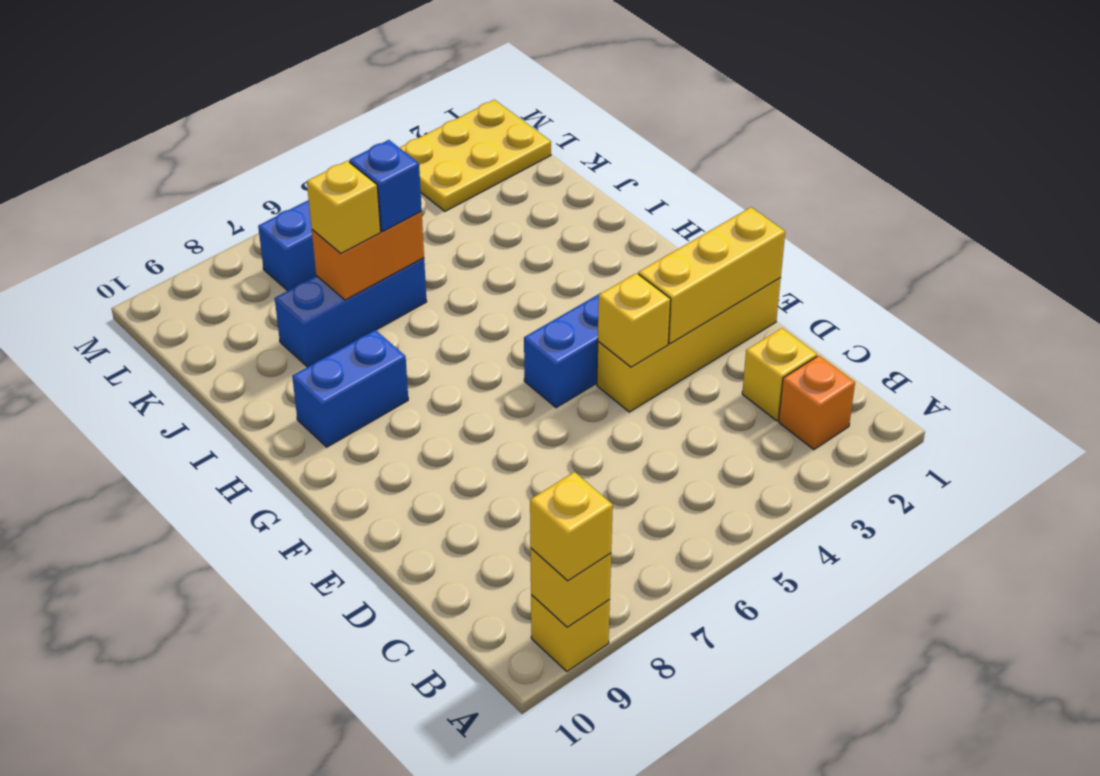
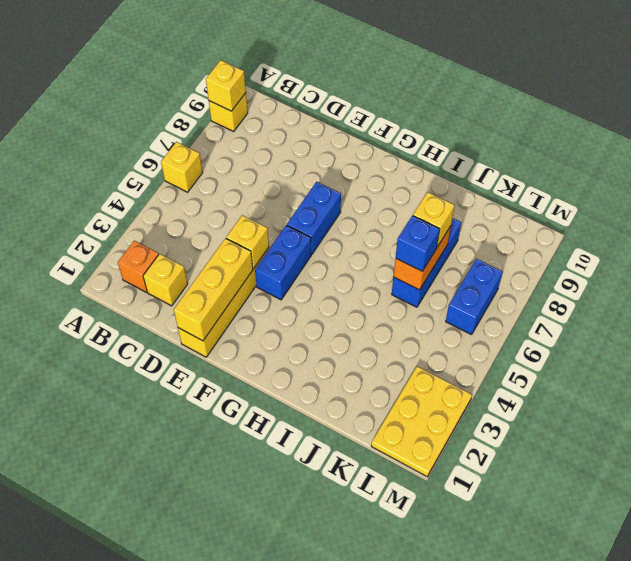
yellow 1x1 brick [530,472,613,581] -> yellow 1x1 brick moved to [161,142,203,192]
blue 1x2 brick [292,330,408,447] -> blue 1x2 brick moved to [287,182,341,255]

